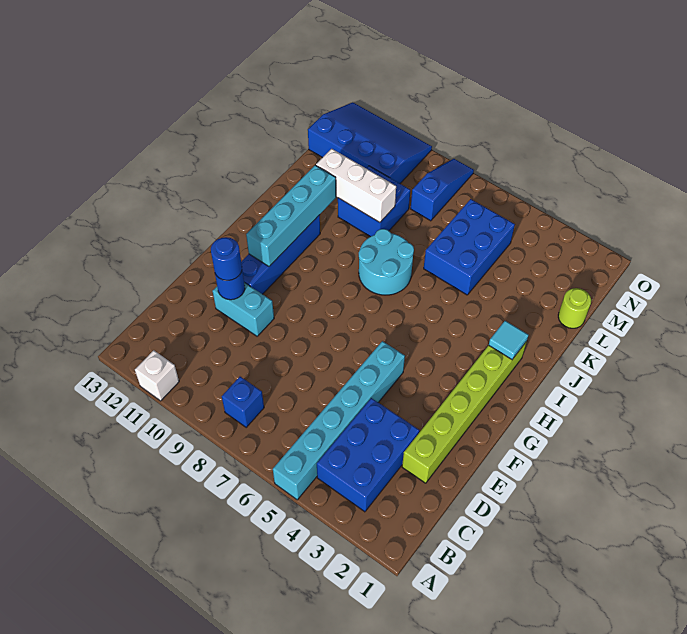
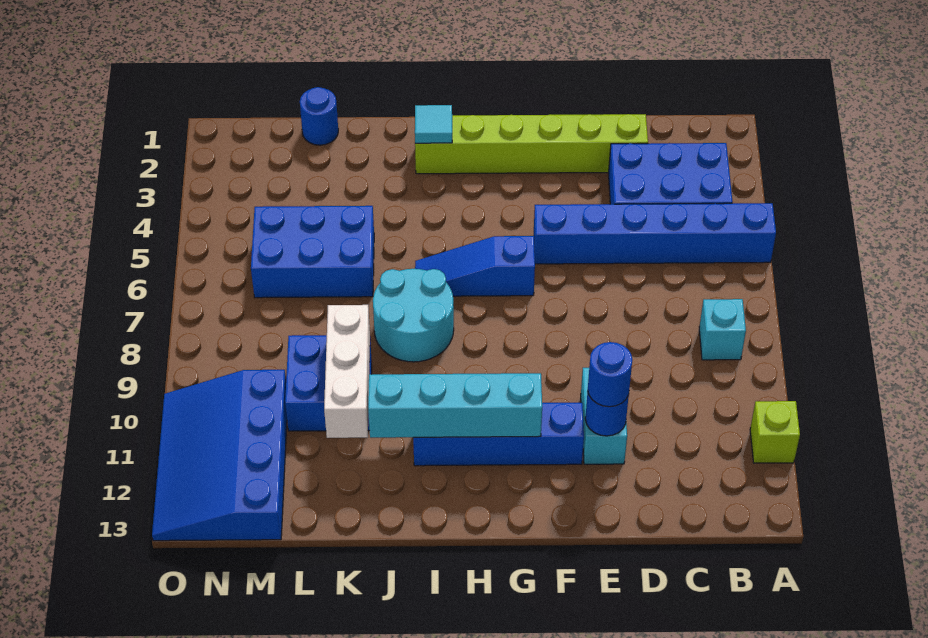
cyan 1x6 brick [273,341,405,500] -> blue 1x6 brick [534,203,776,264]
white 1x1 brick [135,350,179,401] -> lime 1x1 brick [750,401,800,463]
blue 1x1 brick [222,377,264,427] -> cyan 1x1 brick [699,299,746,360]
lime 1x1 round brick [558,288,591,328] -> blue 1x1 round brick [300,87,338,145]
blue 1x3 slope [411,159,474,221] -> blue 1x3 slope moved to [415,236,535,296]

